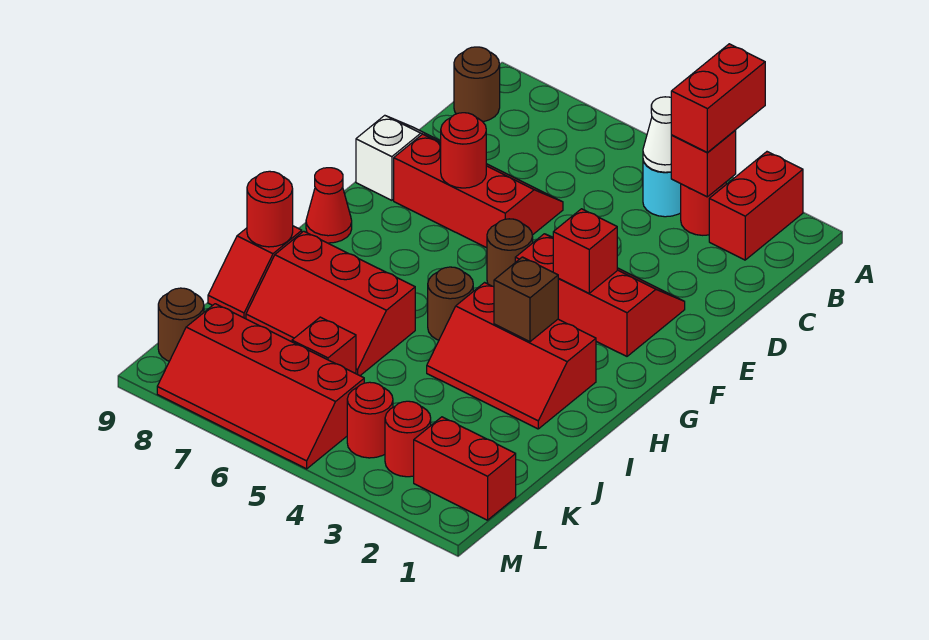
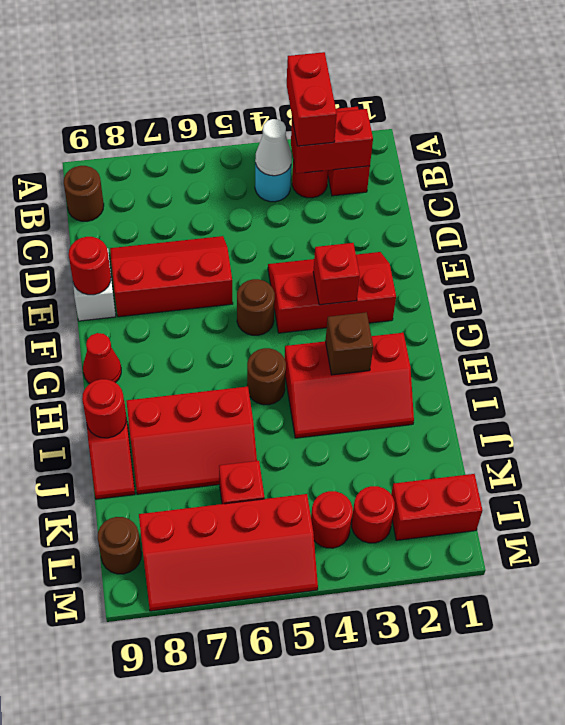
red 1x1 brick [671,130,736,197] -> red 1x2 brick [291,109,373,173]
red 1x1 round brick [441,113,486,188] -> red 1x1 round brick moved to [69,237,111,295]

